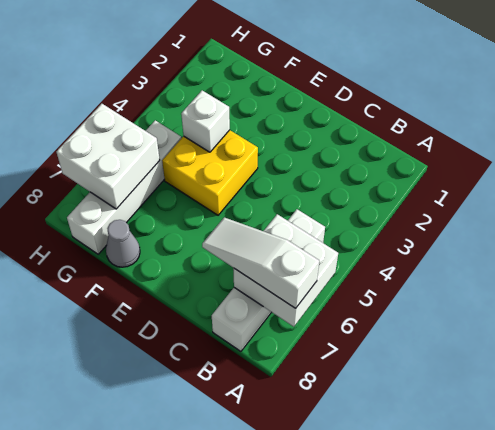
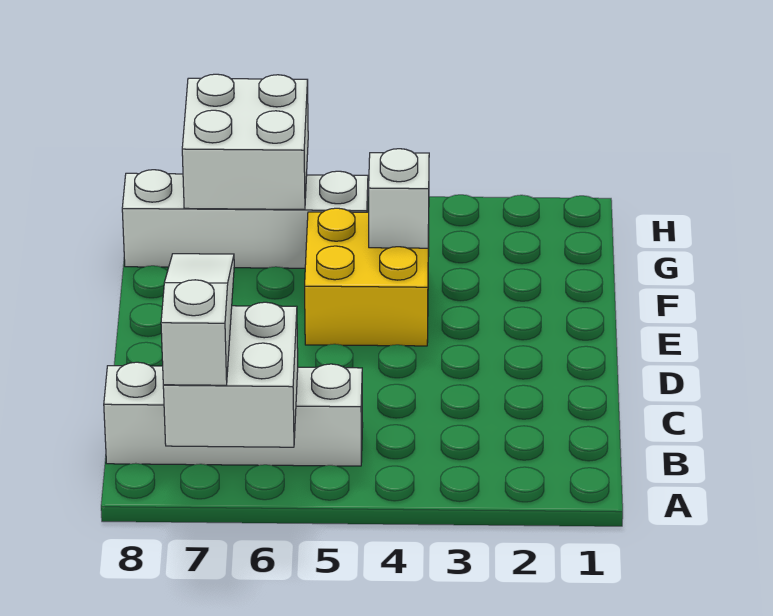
grey 1x1 cone [106,220,140,267] -> none

